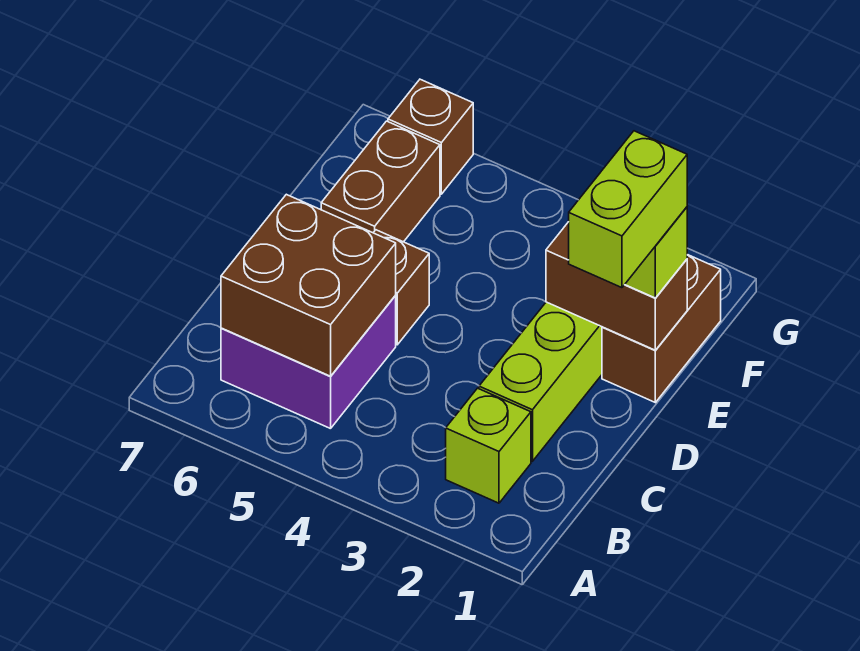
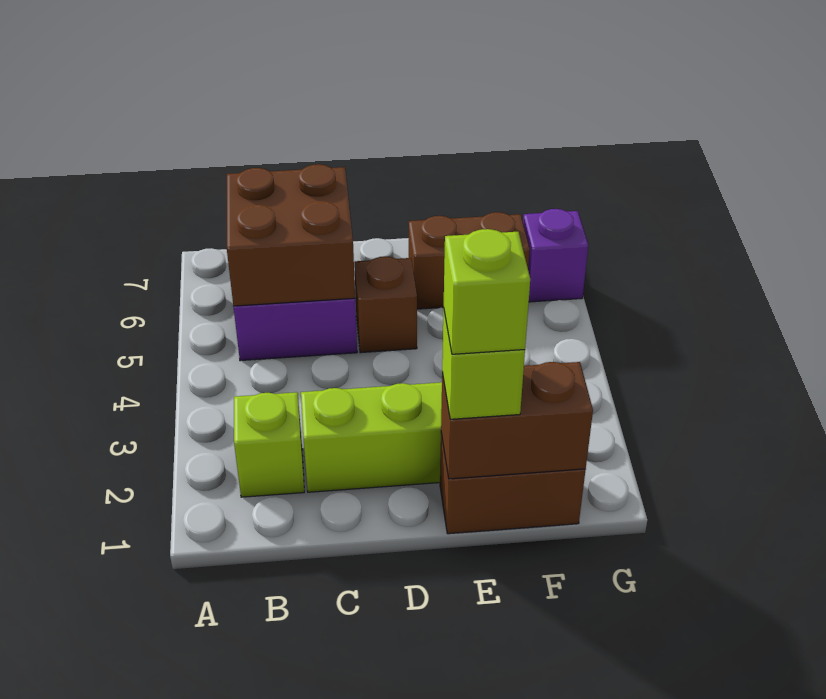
lime 1x2 brick [569,131,687,288] -> lime 1x1 brick [444,229,530,354]
brown 1x2 brick [546,222,687,350] -> brown 1x2 brick turned to [441,362,593,479]
brown 1x1 brick [388,79,473,194] -> purple 1x1 brick [523,209,588,302]

